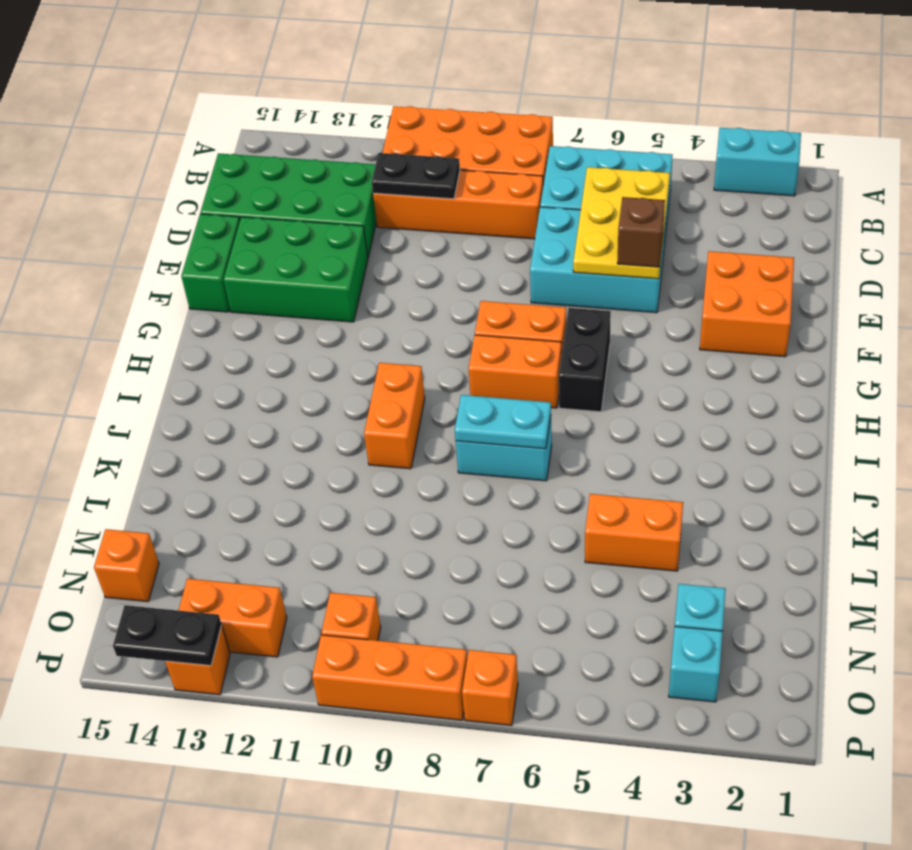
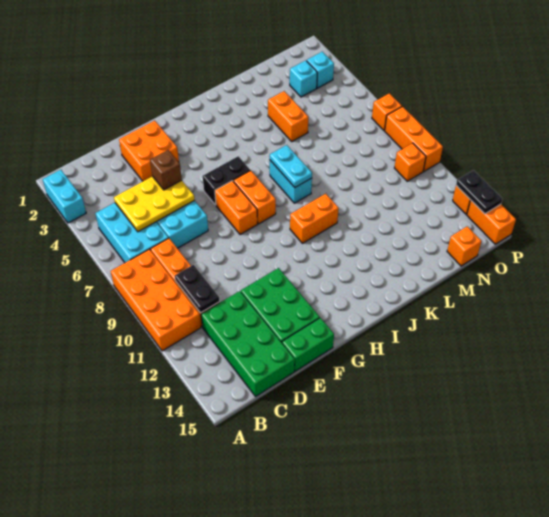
orange 1x2 brick [179,579,287,657] -> orange 1x2 brick moved to [467,200,516,244]

